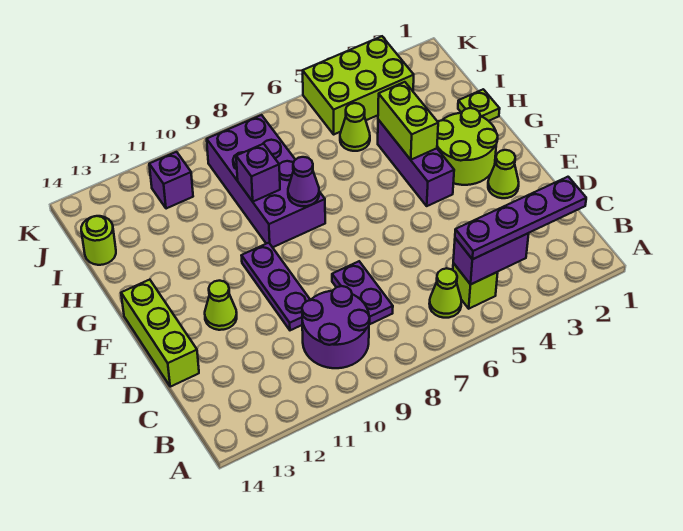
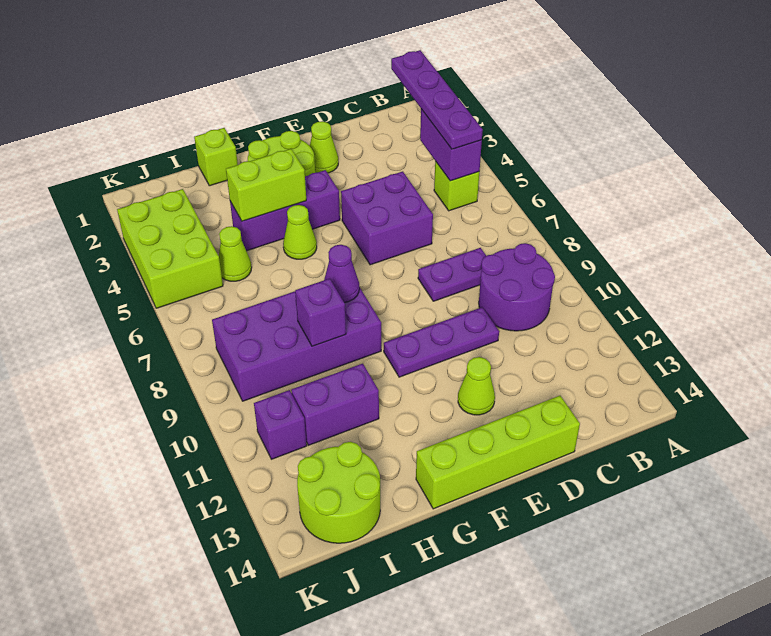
lime 1x1 cone [429,268,461,318] -> lime 1x1 cone moved to [283,205,317,259]
none -> purple 2x2 brick [341,171,433,265]
lime 1x3 brick [121,280,199,387] -> lime 1x4 brick [416,396,580,509]
lime 1x1 plate [458,89,500,121] -> lime 1x1 brick [194,128,238,186]
none -> purple 1x2 brick [291,364,379,445]
lime 1x1 round brick [81,216,116,265] -> lime 2x2 round brick [297,442,380,543]

